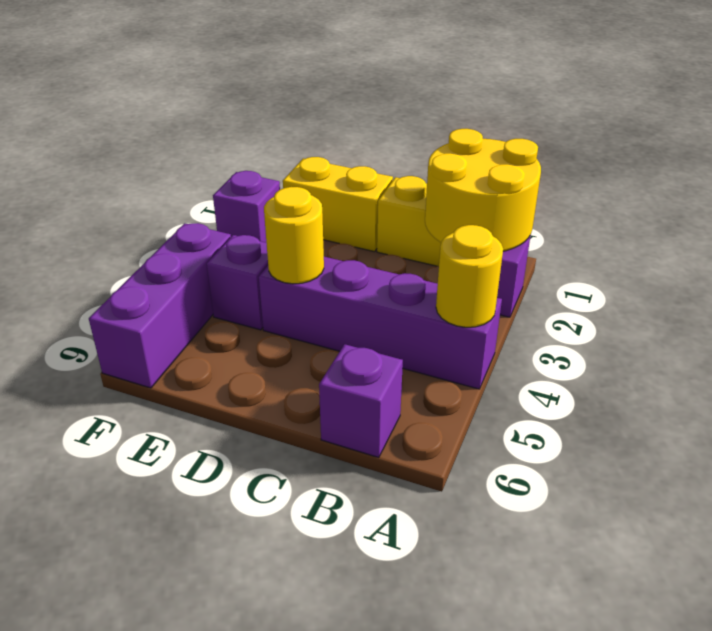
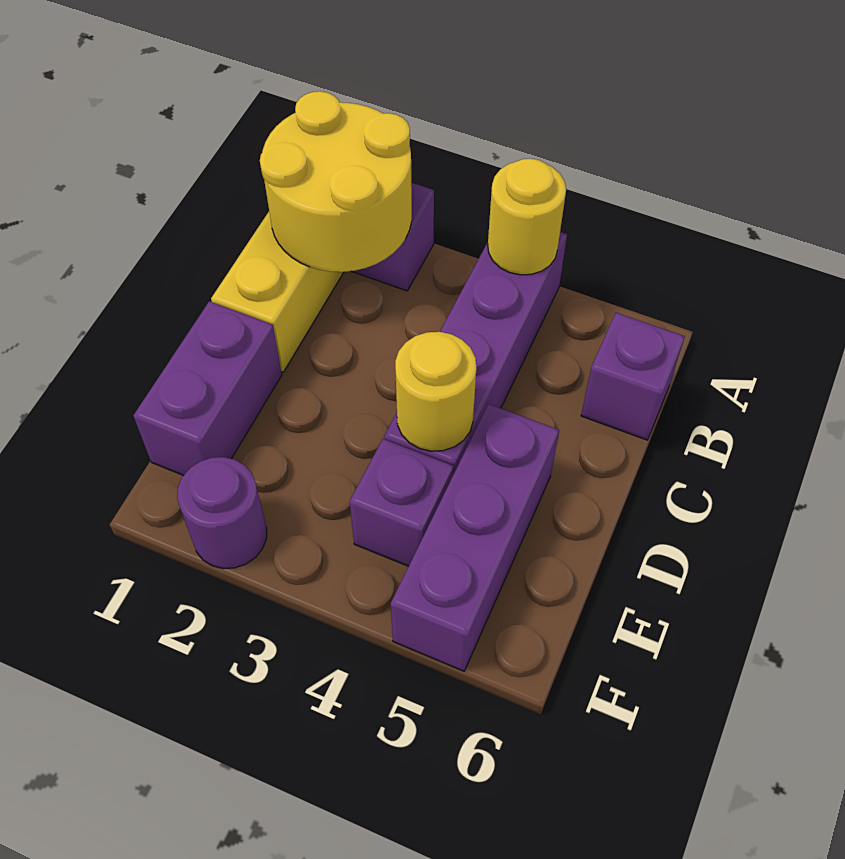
yellow 1x2 brick [283,157,393,252] -> purple 1x2 brick [133,301,282,475]
purple 1x1 brick [213,171,280,243] -> purple 1x1 round brick [177,457,267,569]
purple 1x3 brick [89,223,231,388] -> purple 1x3 brick turned to [391,404,559,671]

